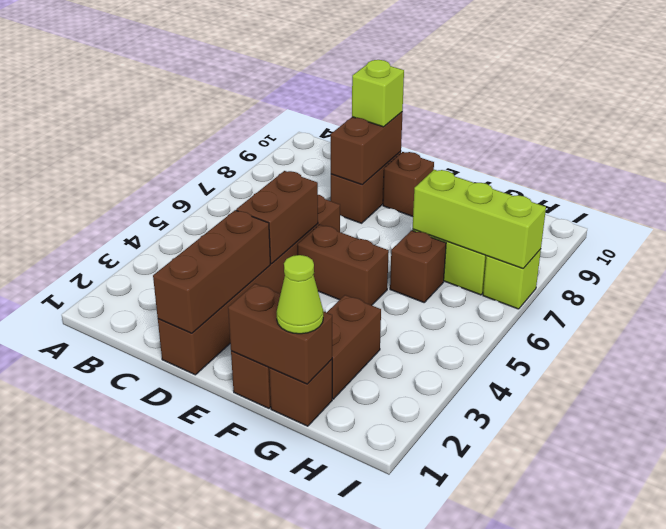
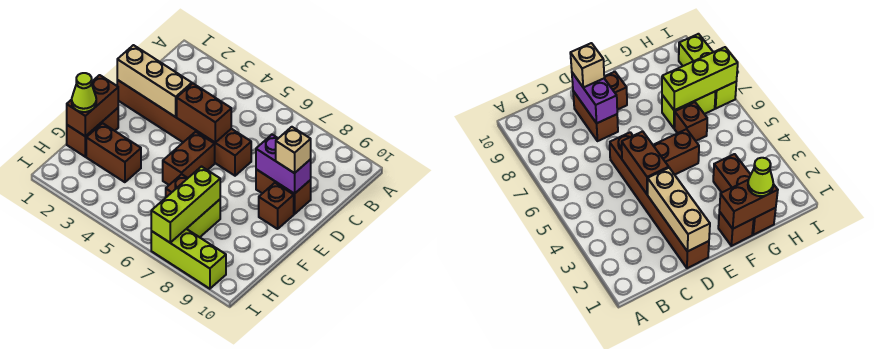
brown 1x3 brick [153,210,270,333] -> tan 1x3 brick [117,45,192,117]
brown 1x2 brick [331,112,403,185] -> purple 1x2 brick [256,135,311,194]
lime 1x1 brick [352,60,404,127] -> tan 1x1 brick [276,127,311,173]
lime 1x1 brick [483,249,541,309] -> lime 1x3 brick [151,229,226,289]

